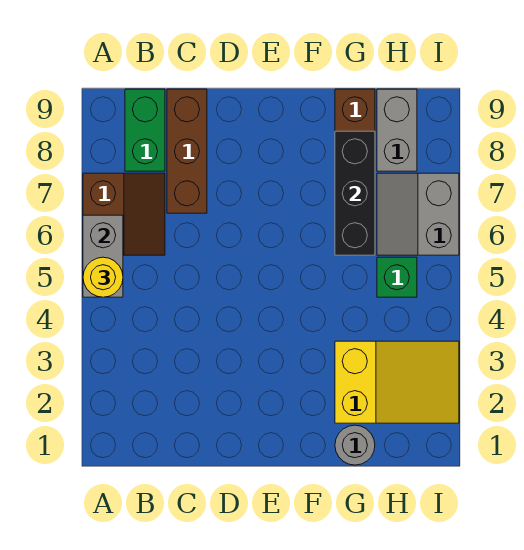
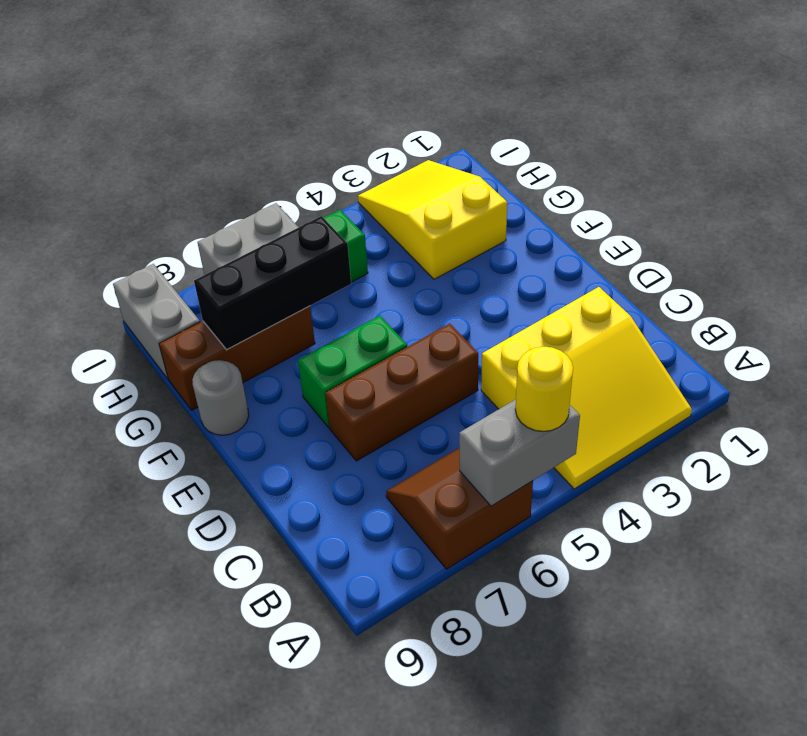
none -> yellow 3x3 slope [481,287,692,489]
green 1x2 brick [125,89,165,171] -> green 1x2 brick moved to [298,316,407,427]
brown 1x3 brick [167,89,207,213] -> brown 1x3 brick moved to [325,324,478,461]
grey 1x1 round brick [335,425,375,465] -> grey 1x1 round brick moved to [192,360,249,435]
grey 1x2 brick [377,89,417,171] -> grey 1x2 brick turned to [113,264,200,379]

